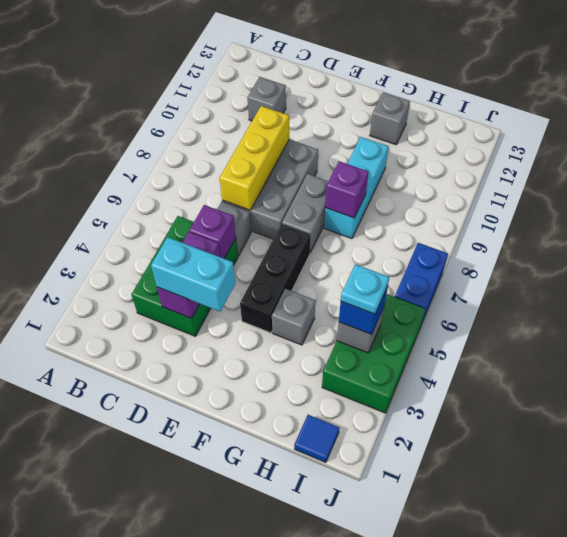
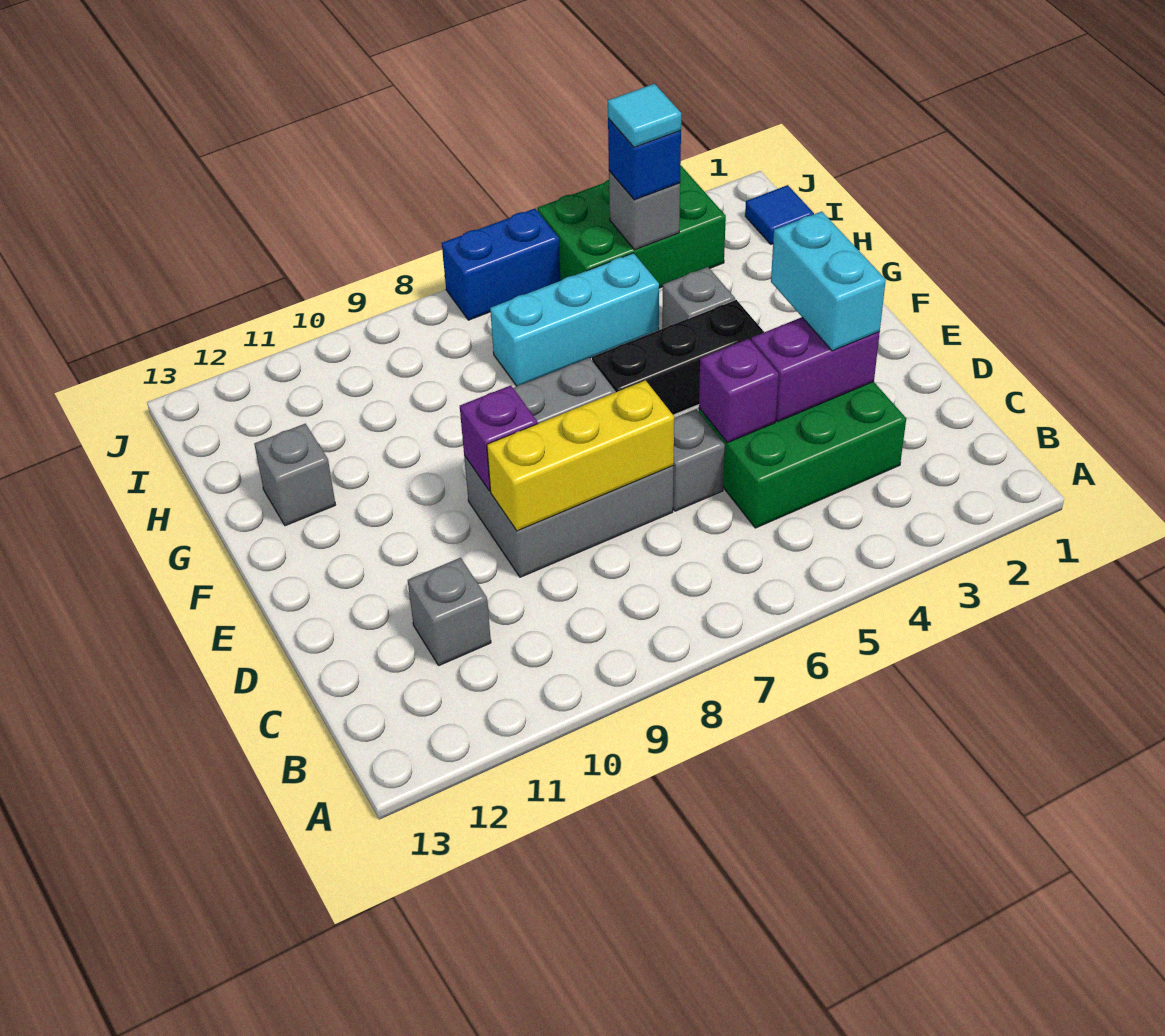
cyan 1x3 brick [324,137,389,239] -> cyan 1x3 brick moved to [490,253,659,386]
purple 1x1 brick [325,161,368,218] -> purple 1x1 brick moved to [460,385,538,491]
cyan 1x1 plate [341,264,389,314] -> cyan 1x1 tile [608,84,681,147]

